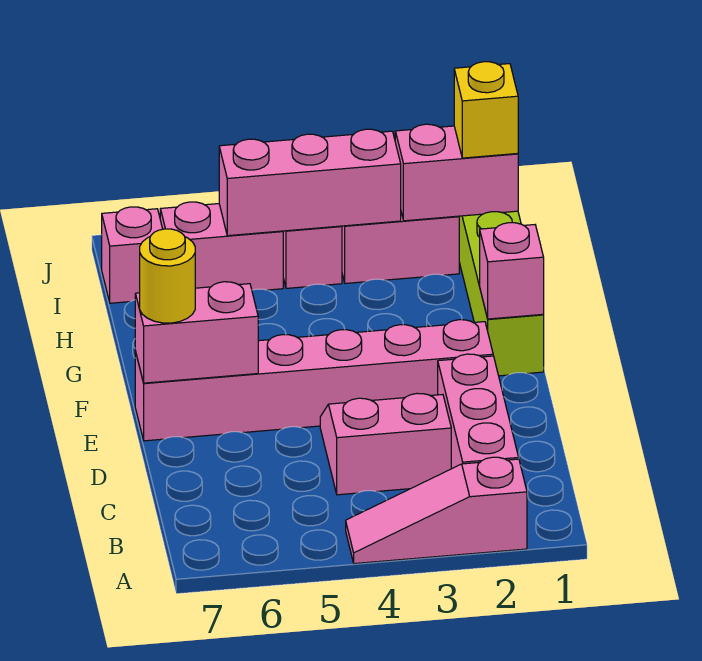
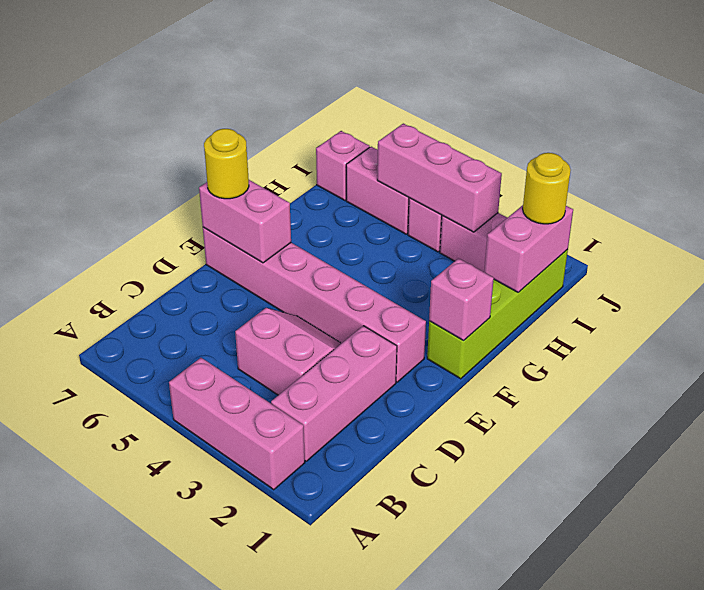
pink 1x3 slope [346,457,527,564] -> pink 1x3 brick [169,358,305,490]
pink 1x2 brick [395,124,518,221] -> pink 1x2 brick turned to [484,205,573,292]
yellow 1x1 brick [454,62,518,158] -> yellow 1x1 round brick [523,153,570,224]

